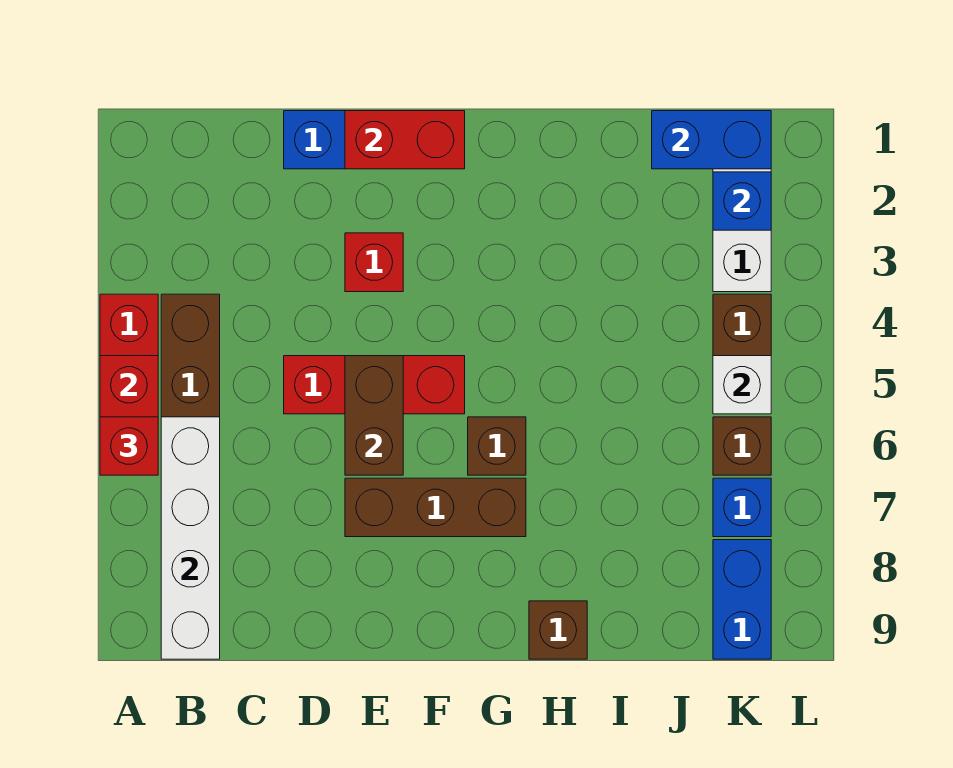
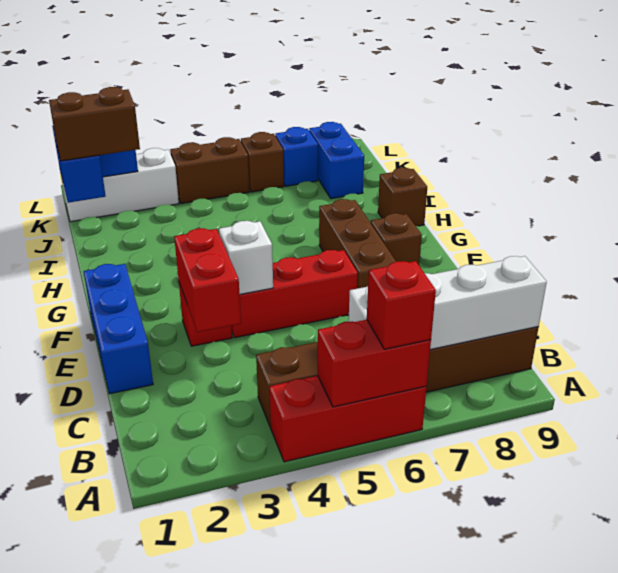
red 1x3 brick [284,356,465,414] -> red 1x3 brick turned to [232,250,358,338]
red 1x2 brick [345,111,465,169] -> red 1x2 brick moved to [174,228,241,332]
brown 1x2 brick [345,356,403,475] -> brown 1x2 brick moved to [49,87,140,161]
brown 1x1 brick [468,417,526,475] -> brown 1x1 brick moved to [371,213,422,265]
white 1x1 brick [713,356,771,414] -> white 1x1 brick moved to [219,221,273,294]
blue 1x2 brick [713,540,771,659] -> blue 1x2 brick turned to [309,122,364,199]

